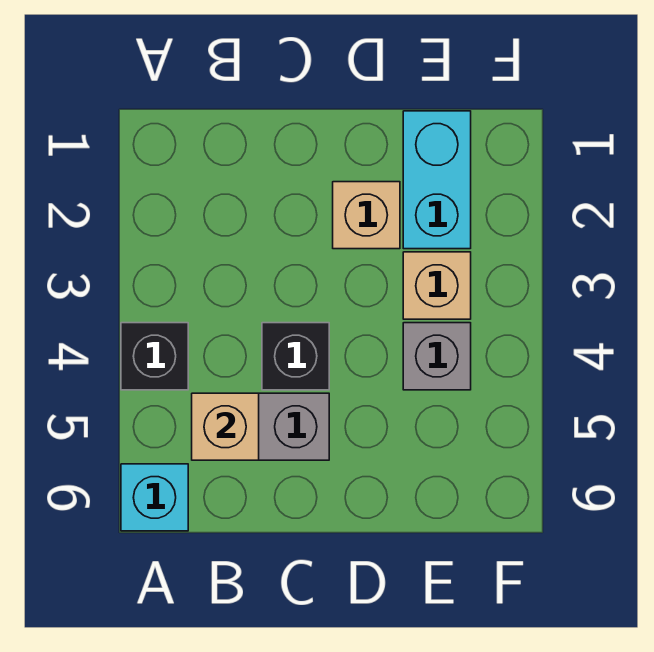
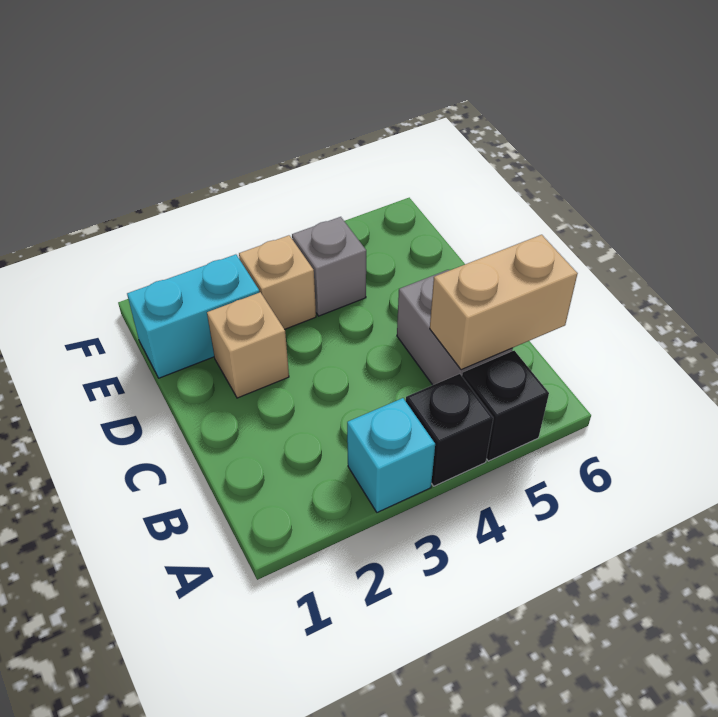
cyan 1x1 brick [121,464,188,531] -> cyan 1x1 brick moved to [347,398,435,512]
tan 1x1 brick [192,393,259,460] -> tan 1x2 brick [430,235,578,370]
black 1x1 brick [262,323,329,390] -> black 1x1 brick moved to [462,351,549,461]

